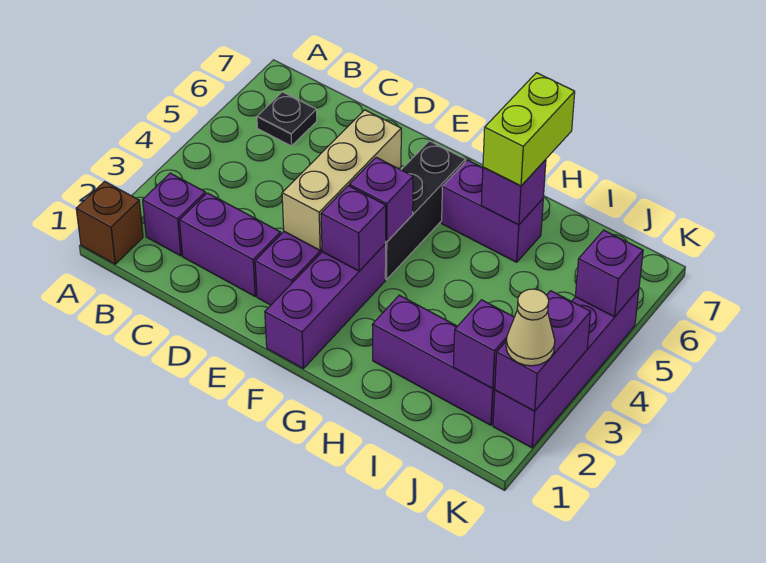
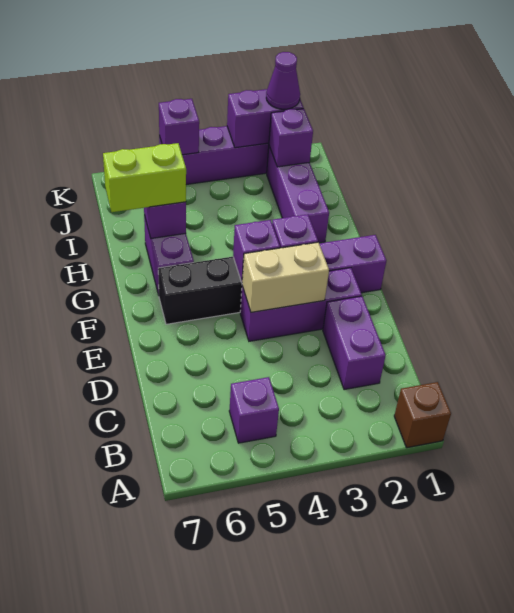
purple 1x1 brick [143,173,205,256] -> purple 1x1 brick moved to [229,377,279,443]
black 1x1 plate [257,92,317,146] -> none
tan 1x3 brick [282,110,401,250] -> tan 1x2 brick [242,242,329,312]
tan 1x1 cone [506,289,555,366] -> purple 1x1 cone [266,52,300,109]

